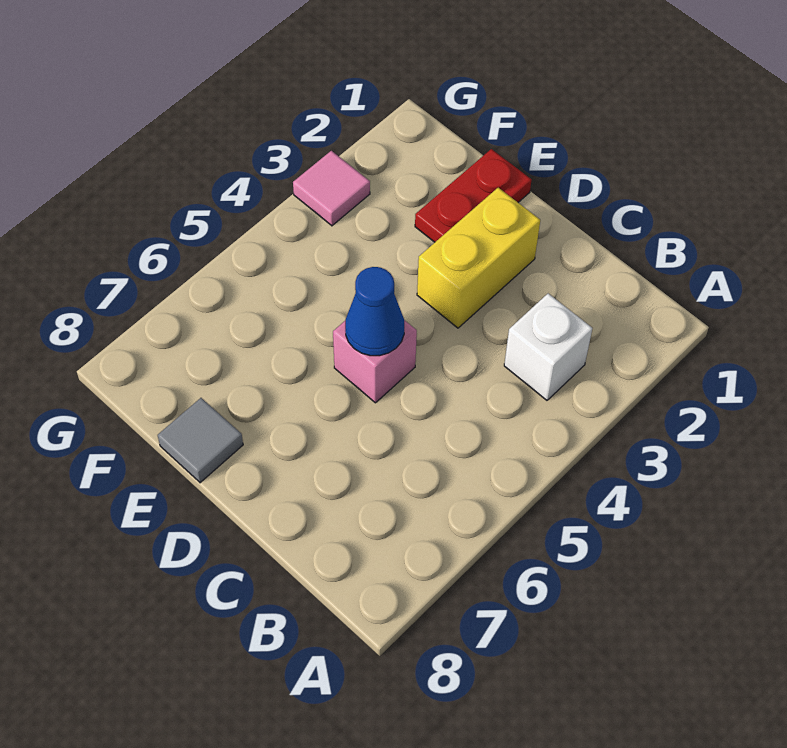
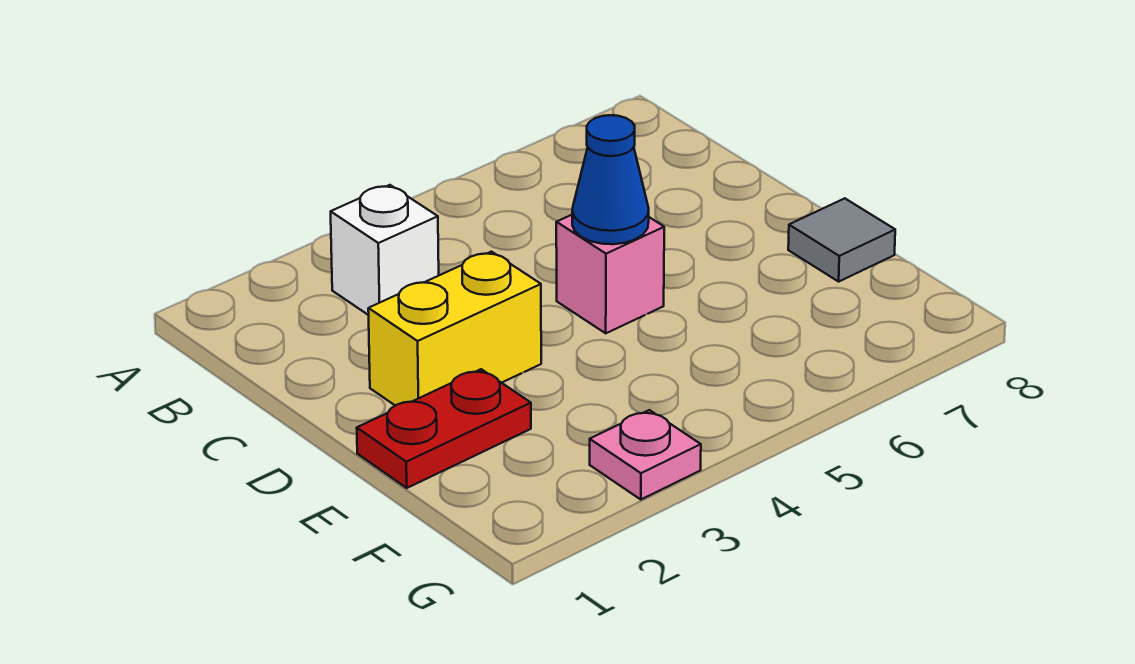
pink 1x1 tile [293,151,370,226] -> pink 1x1 plate [590,410,701,500]

